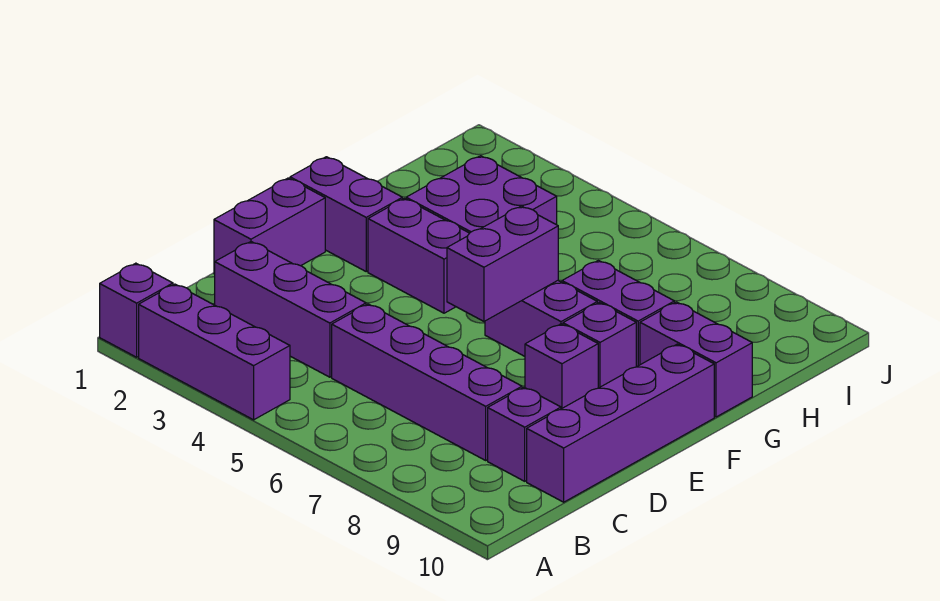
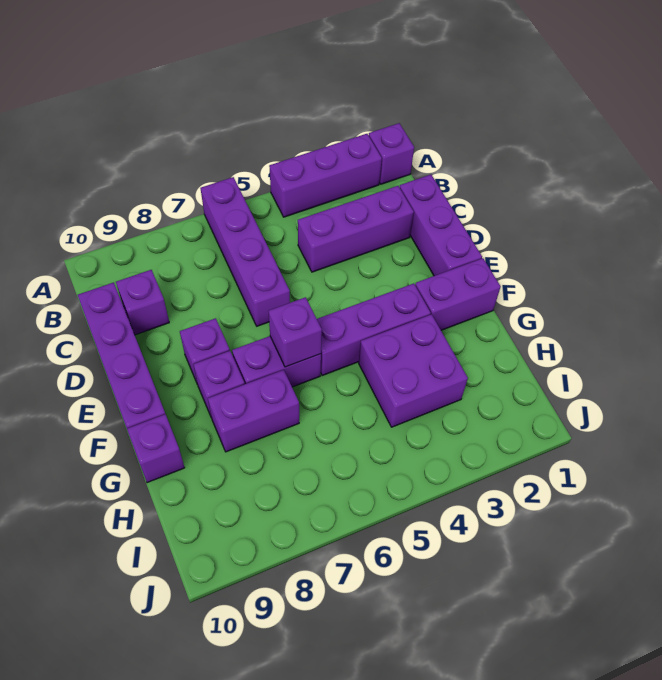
purple 1x4 brick [332,304,522,460] -> purple 1x4 brick turned to [201,177,290,326]
purple 1x2 brick [214,178,325,274] -> purple 1x3 brick [400,175,482,276]
purple 1x2 brick [447,206,558,321] -> purple 1x1 brick [269,297,322,367]
purple 1x2 brick [368,198,469,313] -> purple 1x3 brick [317,283,431,376]
purple 1x2 brick [640,302,752,417] -> purple 1x1 brick [127,414,185,483]

